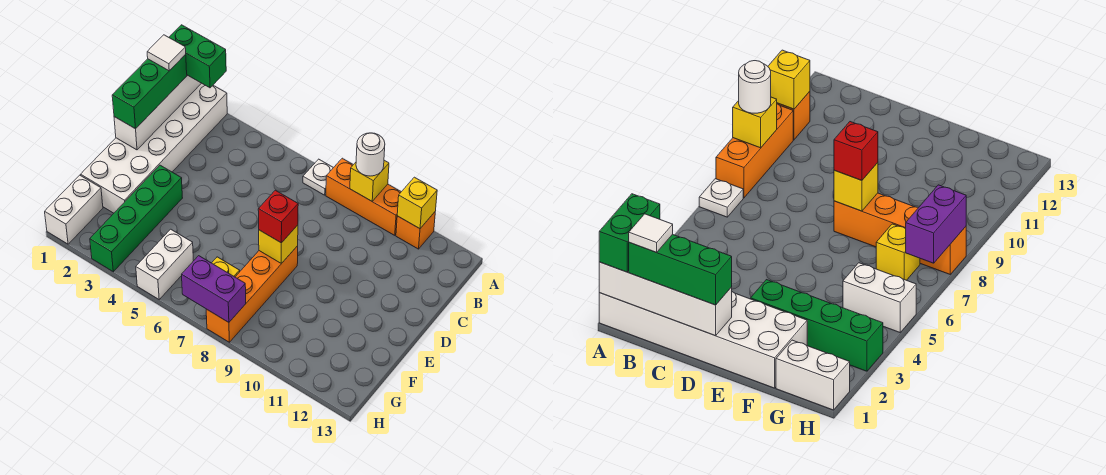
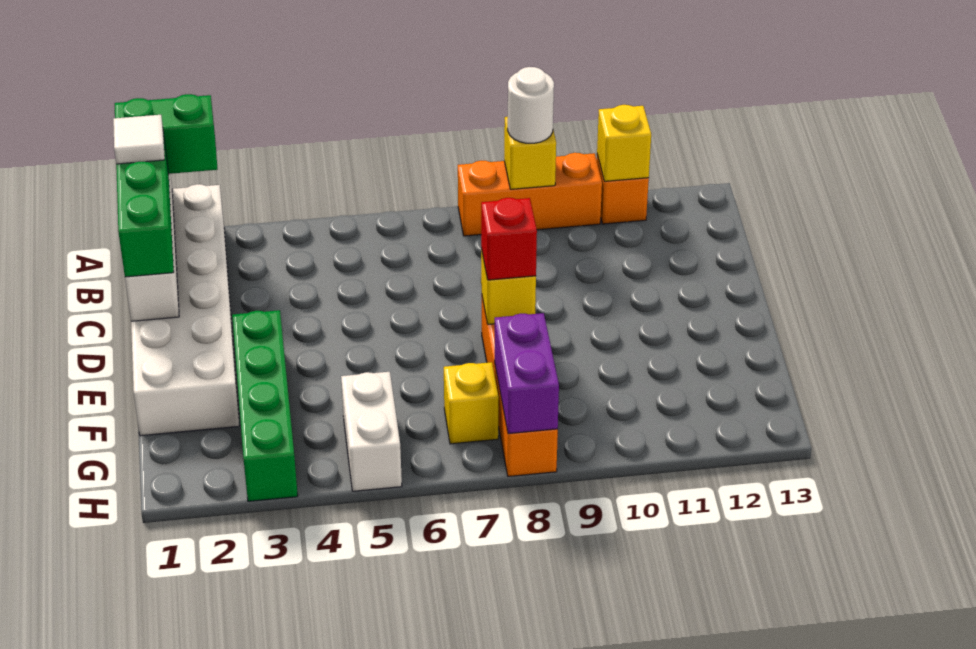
white 1x1 plate [303,159,333,195] -> none
white 1x2 brick [45,175,103,244] -> none
purple 1x2 brick [182,256,246,322] -> purple 1x2 brick turned to [495,313,559,434]

